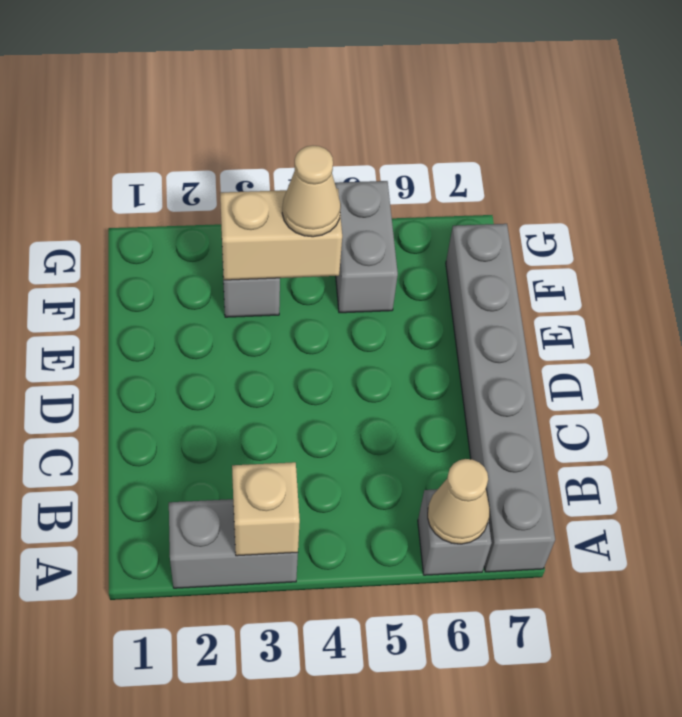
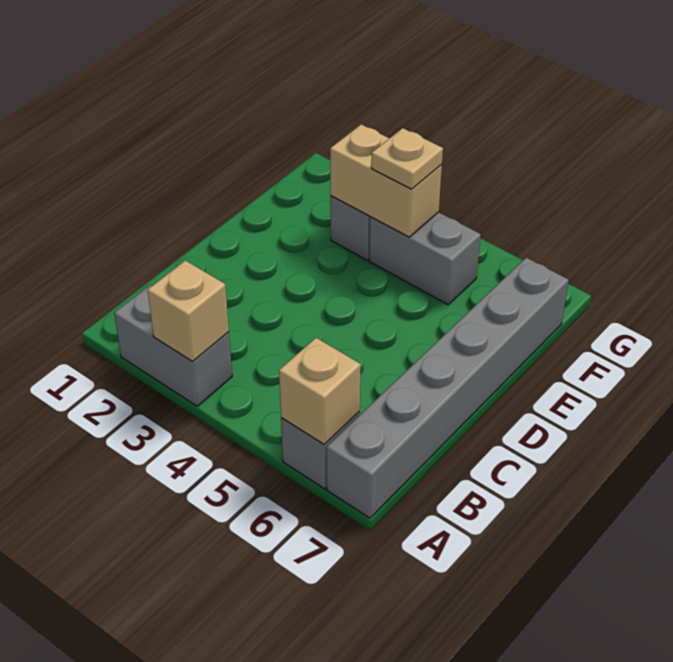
tan 1x1 cone [428,459,490,544] -> tan 1x1 brick [279,338,361,444]
tan 1x1 cone [282,145,341,237] -> tan 1x1 plate [371,128,443,189]
grey 1x2 brick [335,181,398,313] -> grey 1x2 brick turned to [369,212,481,305]

